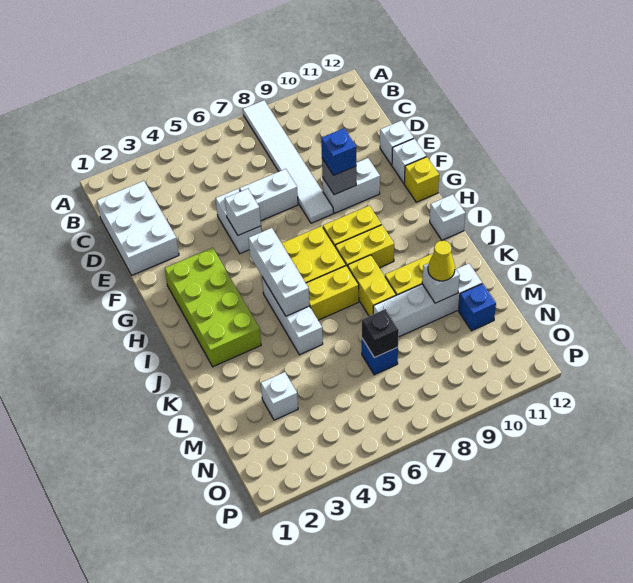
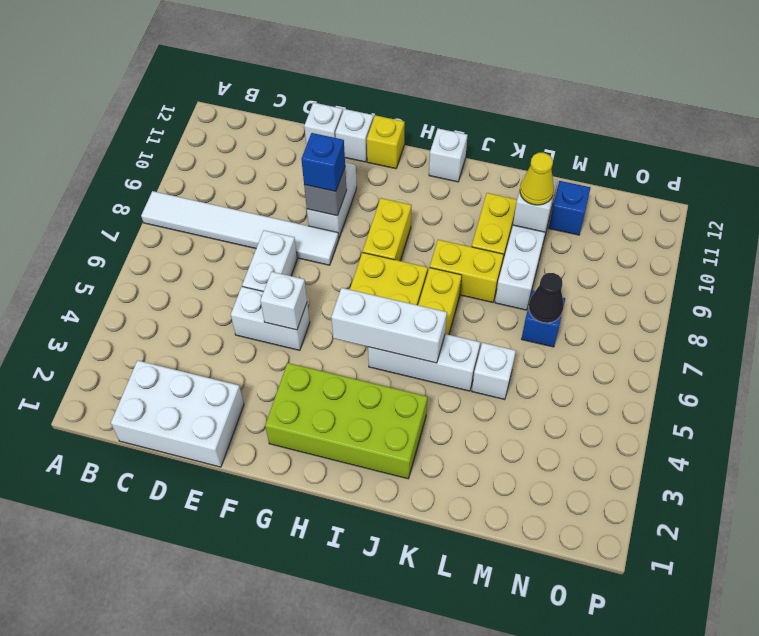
yellow 1x2 brick [335,225,394,268] -> none
white 1x1 brick [261,372,298,420] -> white 1x1 brick moved to [472,343,516,400]
black 1x1 brick [362,309,399,358] -> black 1x1 cone [529,273,563,323]

